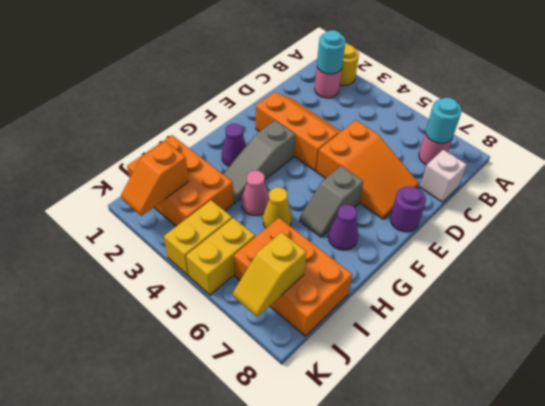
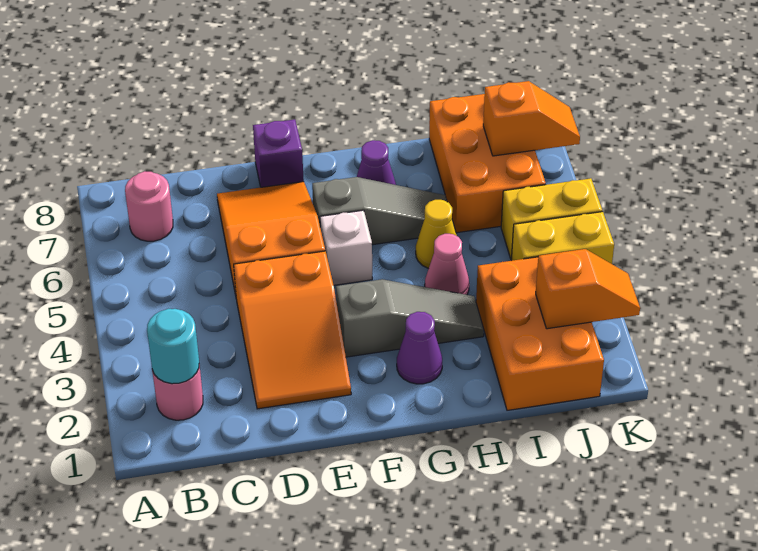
yellow 1x1 round brick [340,44,359,85] -> none
cyan 1x1 round brick [426,98,462,143] -> none
white 1x1 brick [420,150,467,202] -> white 1x1 brick moved to [320,210,372,285]
orange 2x3 slope [256,92,341,171] -> orange 2x3 slope turned to [234,251,351,409]
purple 1x1 round brick [390,187,426,232] -> purple 1x1 brick [253,119,304,187]
grey 1x2 slope [300,166,363,237] -> grey 1x3 slope [312,177,447,245]
yellow 1x2 slope [233,232,307,317] -> orange 1x2 slope [483,81,580,156]

